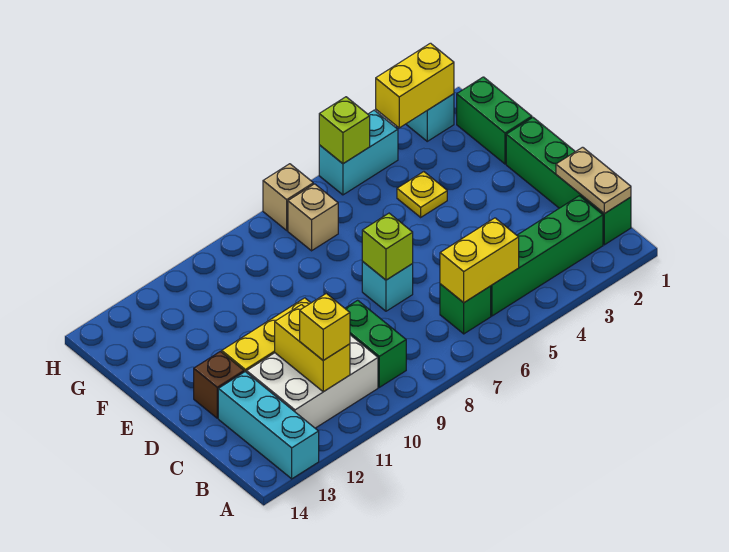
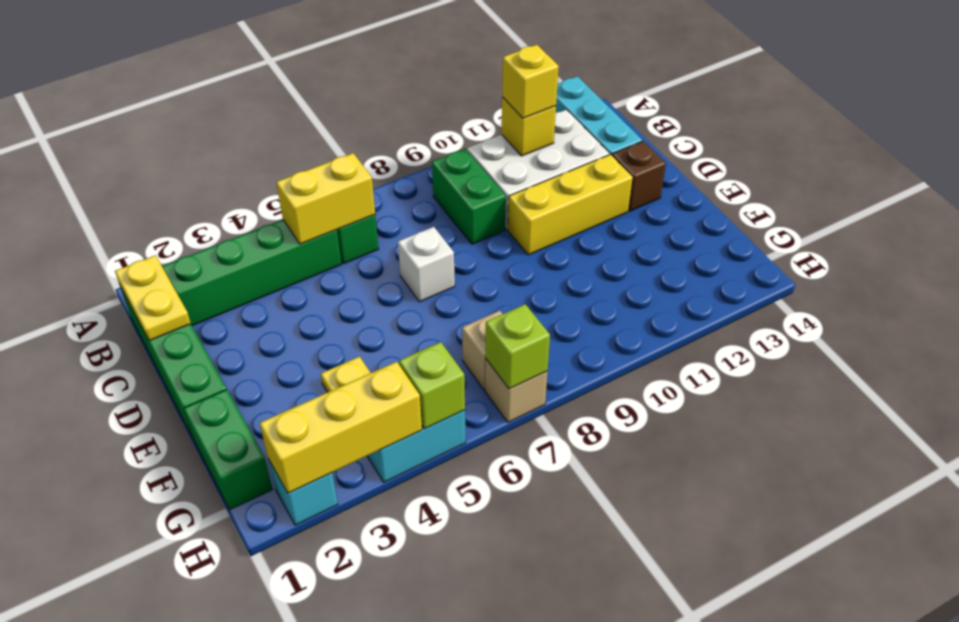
tan 1x2 plate [556,147,631,214] -> yellow 1x2 plate [115,255,191,341]
yellow 1x2 brick [275,305,350,392] -> yellow 1x1 brick [502,97,556,156]
cyan 1x1 brick [362,262,413,311] -> white 1x1 brick [398,227,455,302]
lime 1x1 brick [362,213,413,280] -> lime 1x1 brick moved to [486,304,550,389]
yellow 1x2 brick [376,43,454,128] -> yellow 1x3 brick [260,362,422,493]

